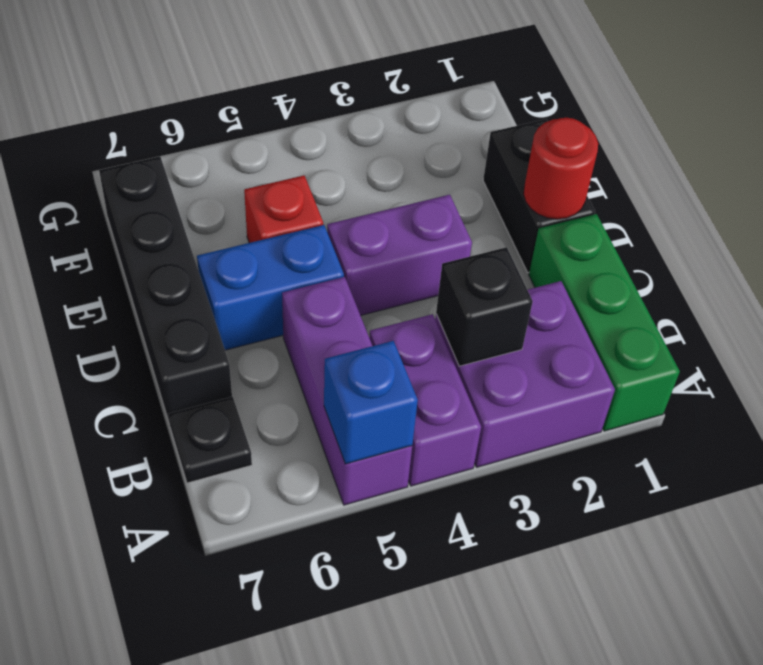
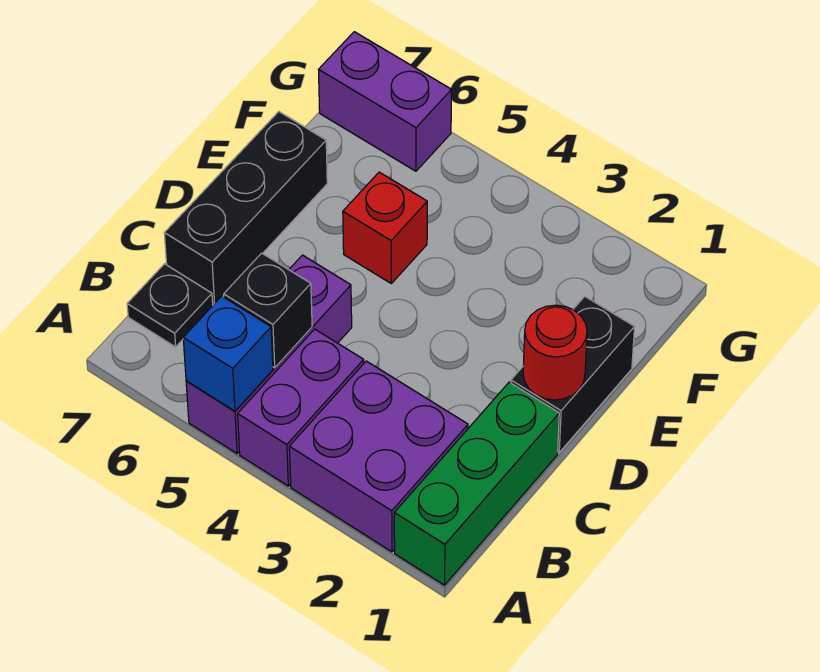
black 1x1 brick [436,247,533,366] -> black 1x1 brick moved to [224,253,312,368]
black 1x4 brick [99,156,232,424] -> black 1x3 brick [164,112,327,304]
purple 1x2 brick [327,195,472,315] -> purple 1x2 brick moved to [319,32,452,171]
blue 1x2 brick [197,225,344,350] -> none

